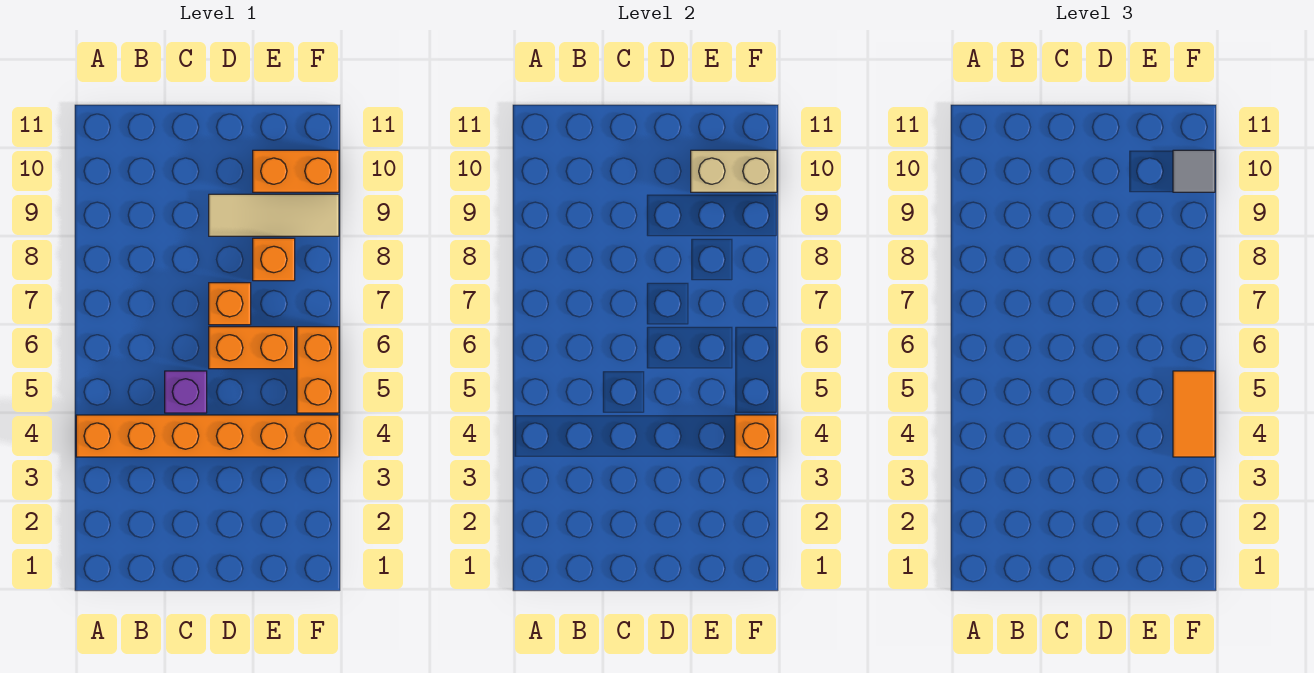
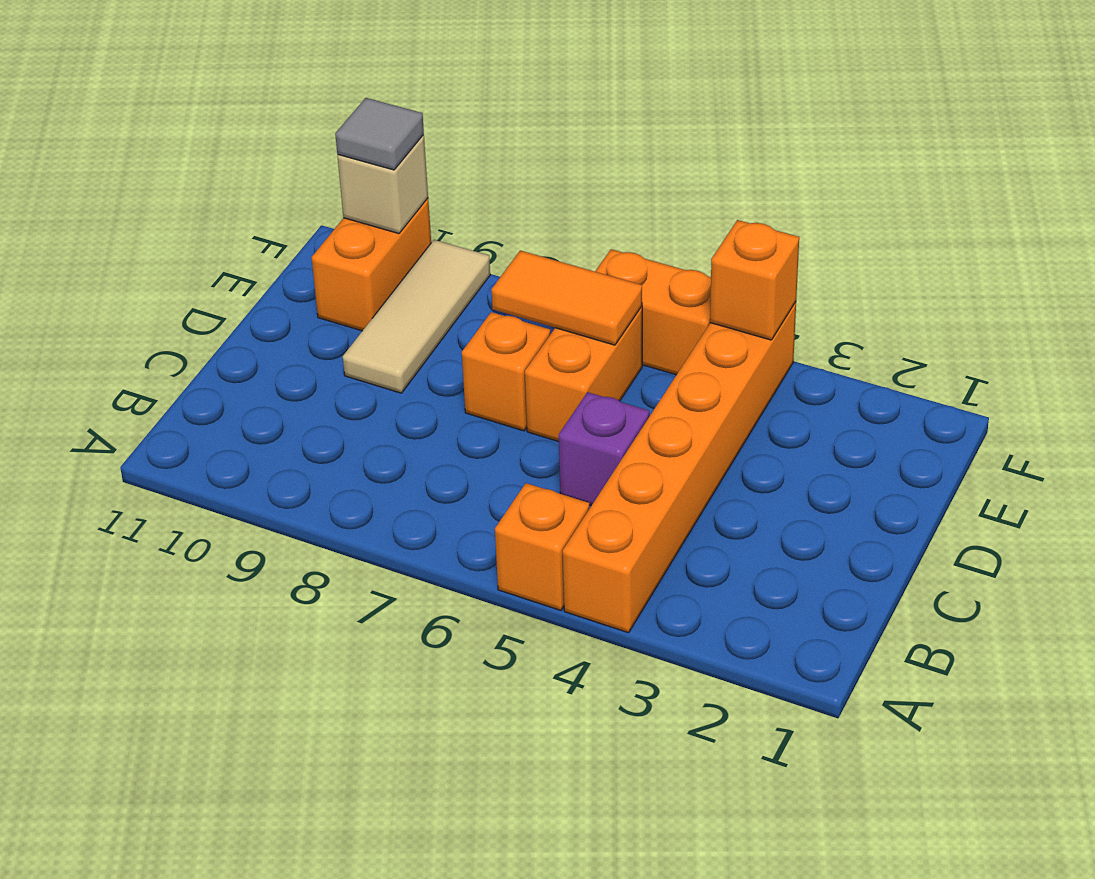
orange 1x1 brick [253,238,295,281] -> orange 1x1 brick moved to [495,483,589,610]
tan 1x2 brick [691,150,777,192] -> tan 1x1 brick [337,135,428,233]
orange 1x2 tile [1173,371,1215,457] -> orange 1x2 tile moved to [491,250,642,345]

